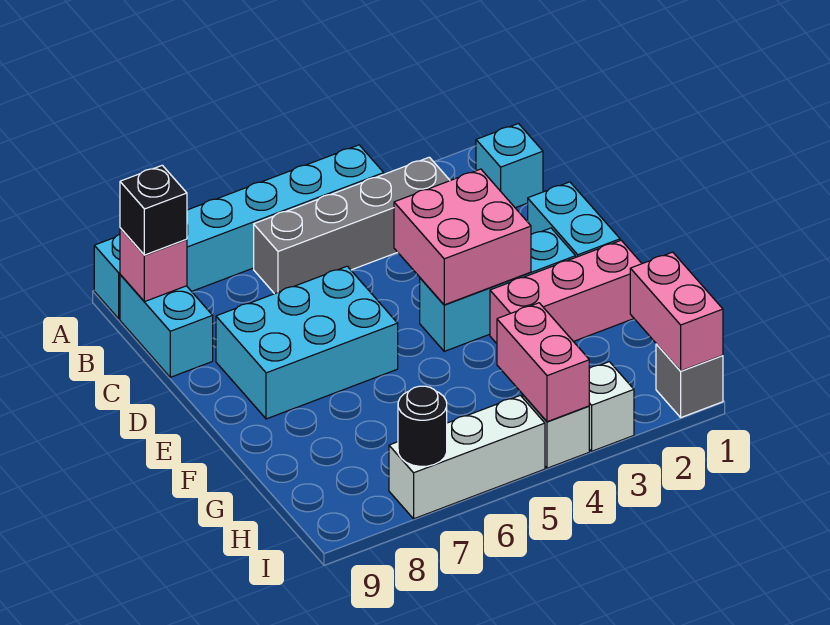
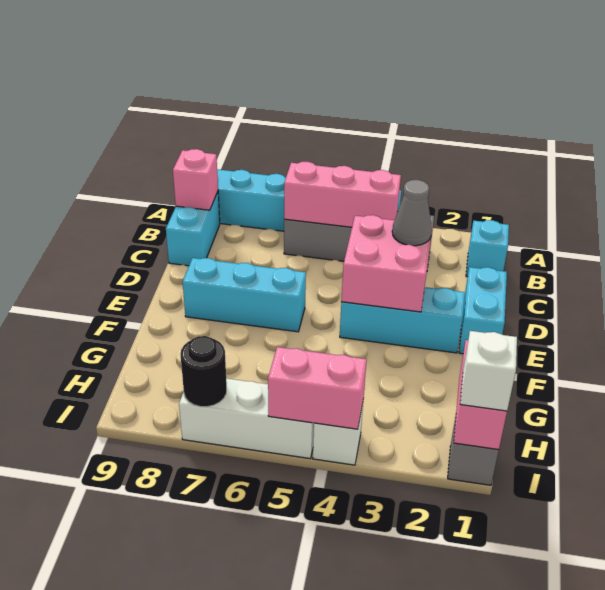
black 1x1 brick [120,165,187,255] -> none
none -> grey 1x1 cone [392,180,432,246]
cyan 2x3 brick [216,266,398,419] -> cyan 1x3 brick [183,258,306,332]
pink 1x3 brick [490,240,642,344] -> pink 1x3 brick moved to [284,162,401,227]
pink 1x2 brick [497,303,589,422] -> pink 1x2 brick turned to [268,347,367,429]
white 1x1 brick [589,362,634,451] -> white 1x1 brick moved to [460,331,517,411]

